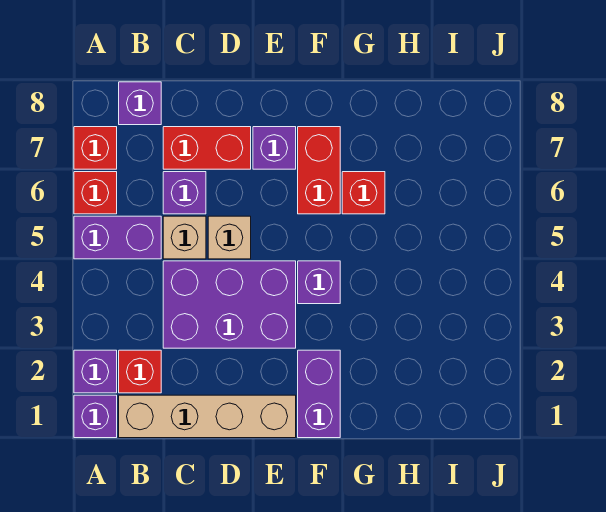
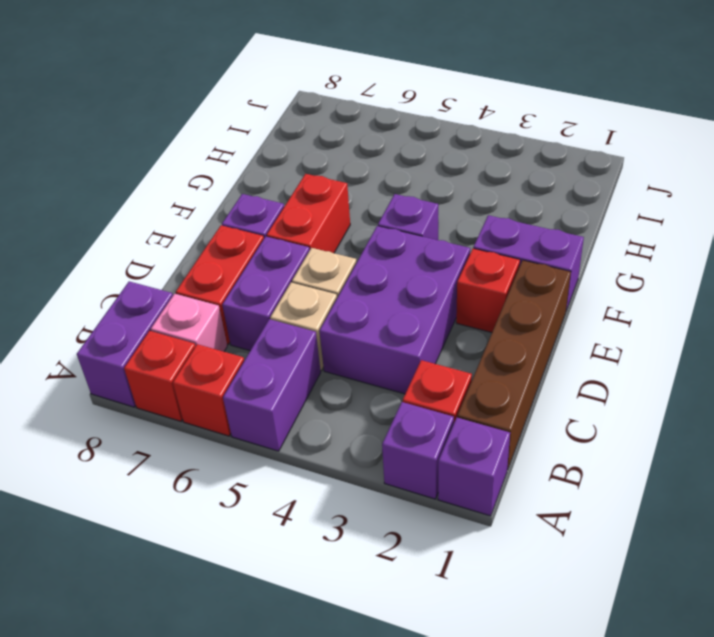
tan 1x4 brick [119,395,296,438] -> brown 1x4 brick [457,260,571,470]
none -> pink 1x1 brick [151,294,227,352]
purple 1x1 brick [119,82,161,125] -> purple 1x2 brick [77,281,173,407]
purple 1x1 brick [163,172,206,214] -> purple 1x2 brick [222,237,310,351]
red 1x2 brick [298,127,340,214] -> red 1x2 brick turned to [267,174,350,253]
red 1x1 brick [342,172,385,214] -> red 1x1 brick moved to [456,249,520,332]

